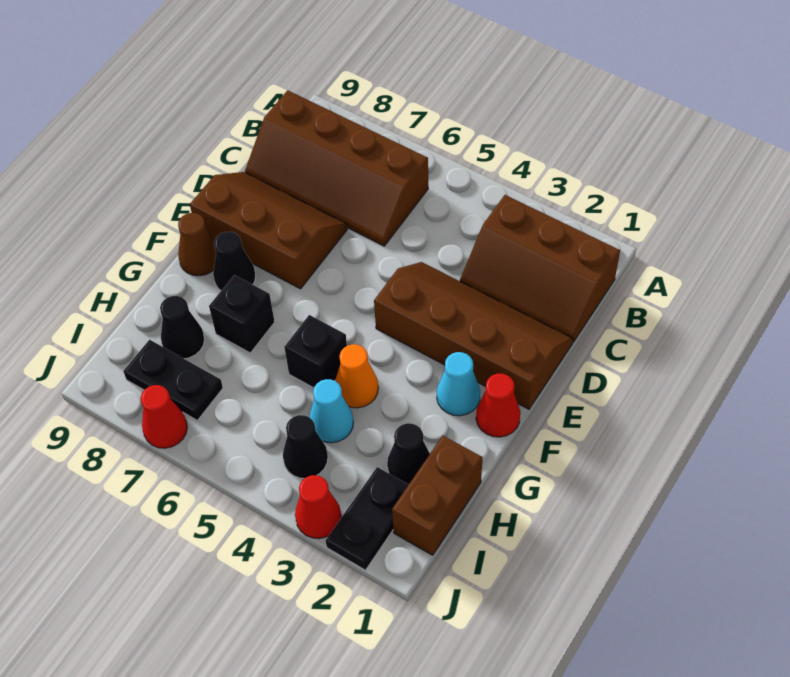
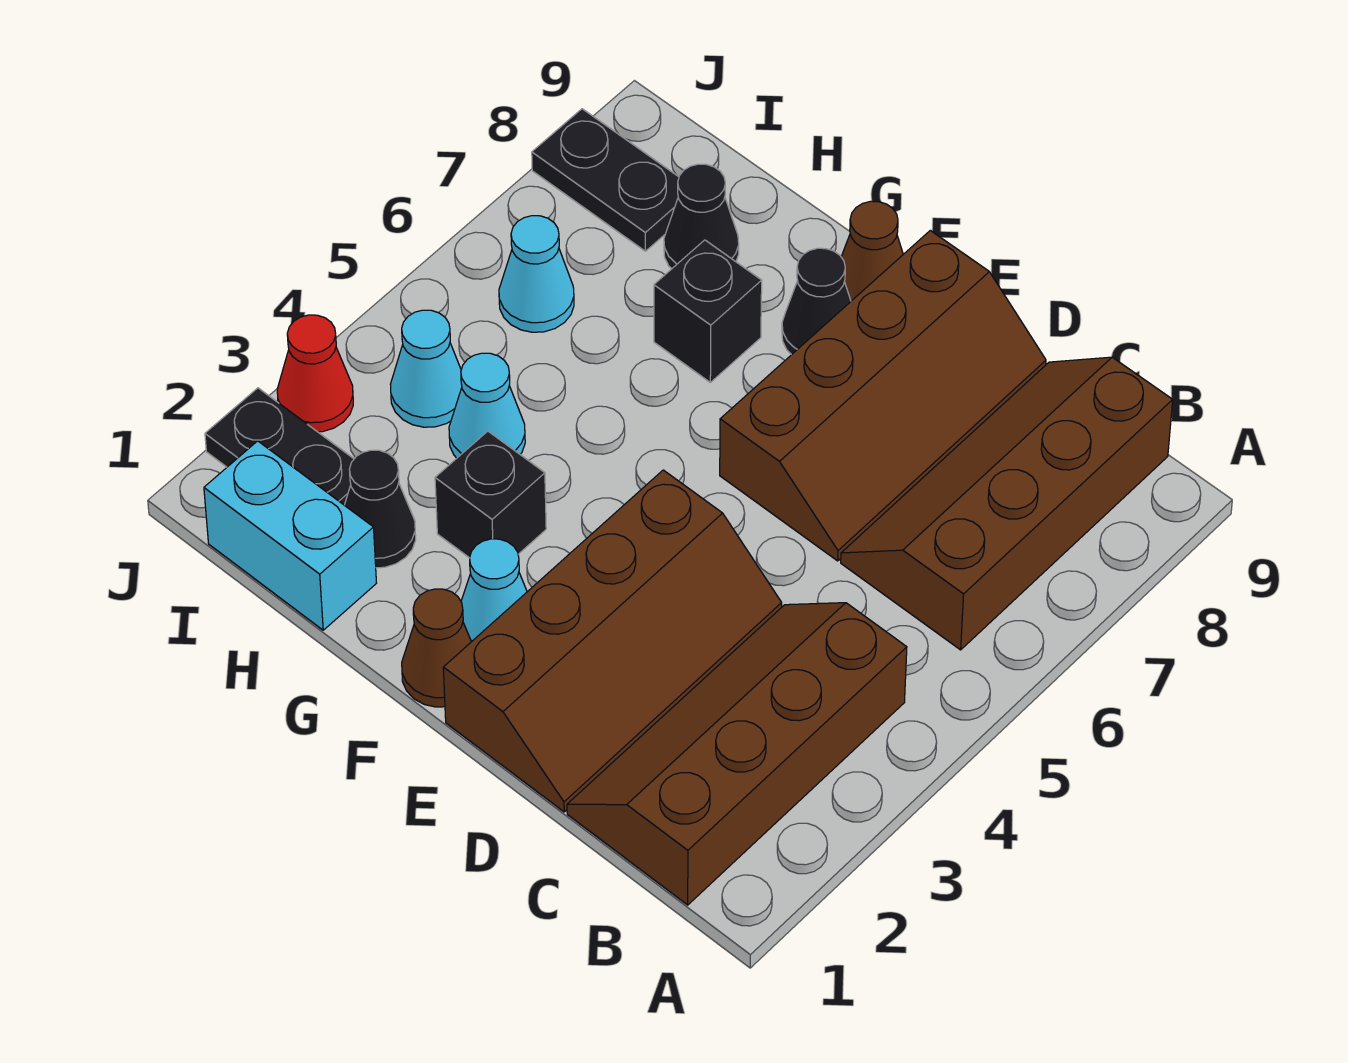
brown 2x3 slope [460,195,620,342] -> brown 2x4 slope [567,603,907,905]
brown 2x3 slope [190,172,347,289] -> brown 2x4 slope [720,230,1046,561]
red 1x1 cone [476,374,520,437] -> brown 1x1 cone [402,589,471,707]
orange 1x1 cone [335,344,378,408] -> none
black 1x1 brick [284,315,347,388] -> black 1x1 brick moved to [435,431,546,558]
brown 1x2 brick [392,436,482,555] -> cyan 1x2 brick [204,441,376,630]
black 1x1 cone [283,415,328,478] -> cyan 1x1 cone [390,310,462,427]
none -> cyan 1x1 cone [499,216,574,332]
black 1x2 plate [123,340,223,420] -> black 1x2 plate turned to [532,109,679,251]
red 1x1 cone [141,385,187,448] -> none

